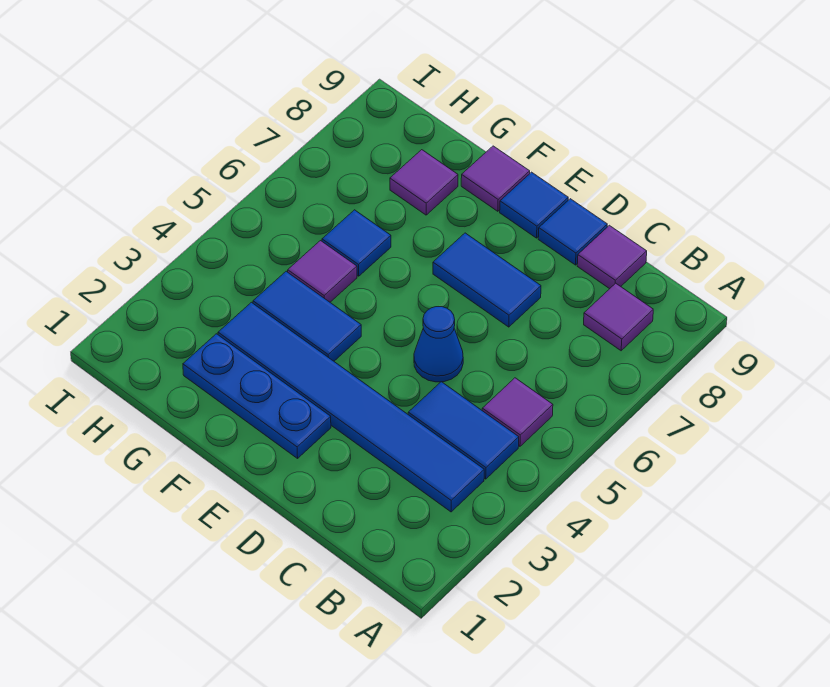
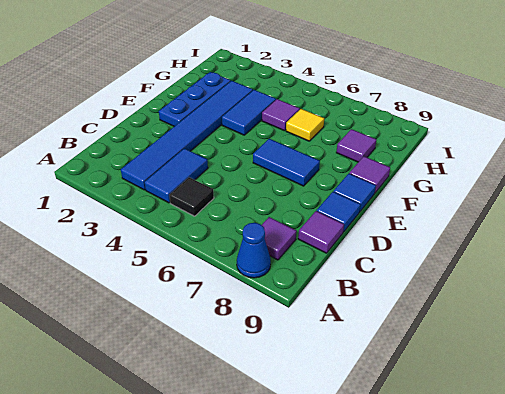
purple 1x1 tile [482,378,553,446] -> black 1x1 tile [169,177,214,216]
blue 1x1 cone [414,307,463,382] -> blue 1x1 cone moved to [237,223,271,278]
blue 1x2 tile [433,233,541,327] -> blue 1x2 tile turned to [253,139,320,186]
blue 1x1 tile [322,210,391,276] -> yellow 1x1 tile [286,109,324,141]

